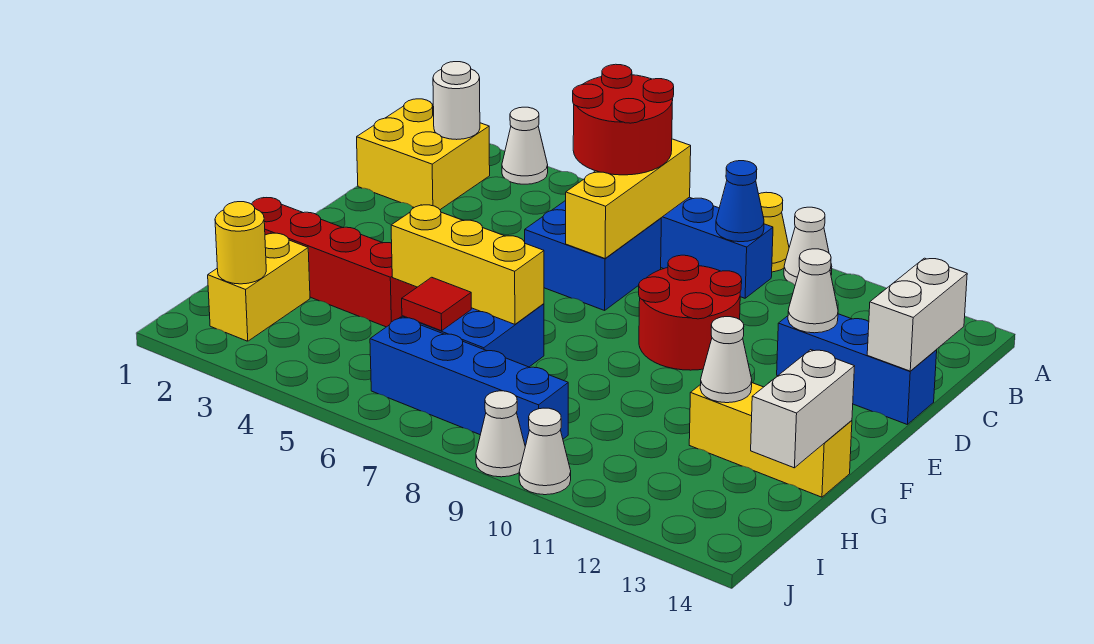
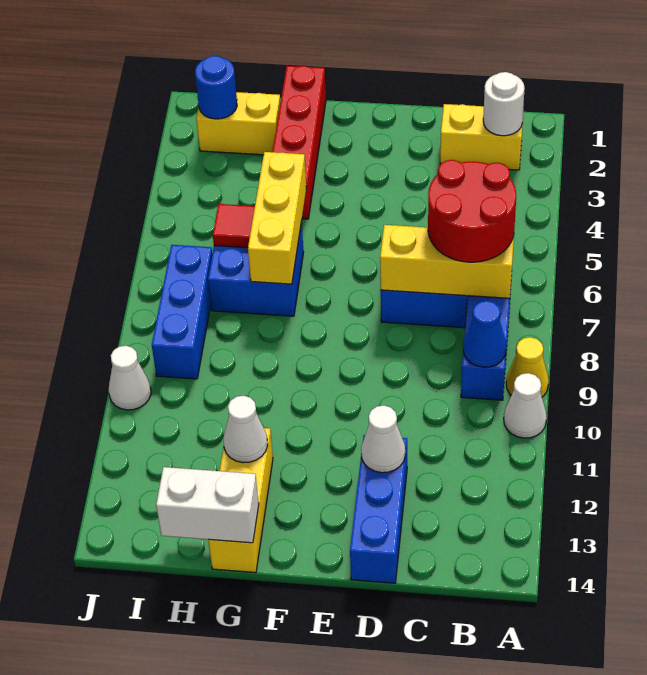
white 1x1 cone [502,107,548,184] -> none
yellow 2x2 brick [357,99,490,210] -> yellow 1x2 brick [440,104,523,170]
white 1x2 brick [867,258,967,371] -> none
red 2x2 round brick [639,255,742,370] -> none
yellow 1x1 round brick [215,202,266,284] -> blue 1x1 round brick [195,56,237,119]
blue 1x4 brick [370,317,568,446] -> blue 1x3 brick [152,245,212,379]
white 1x1 cone [476,391,525,477] -> none

